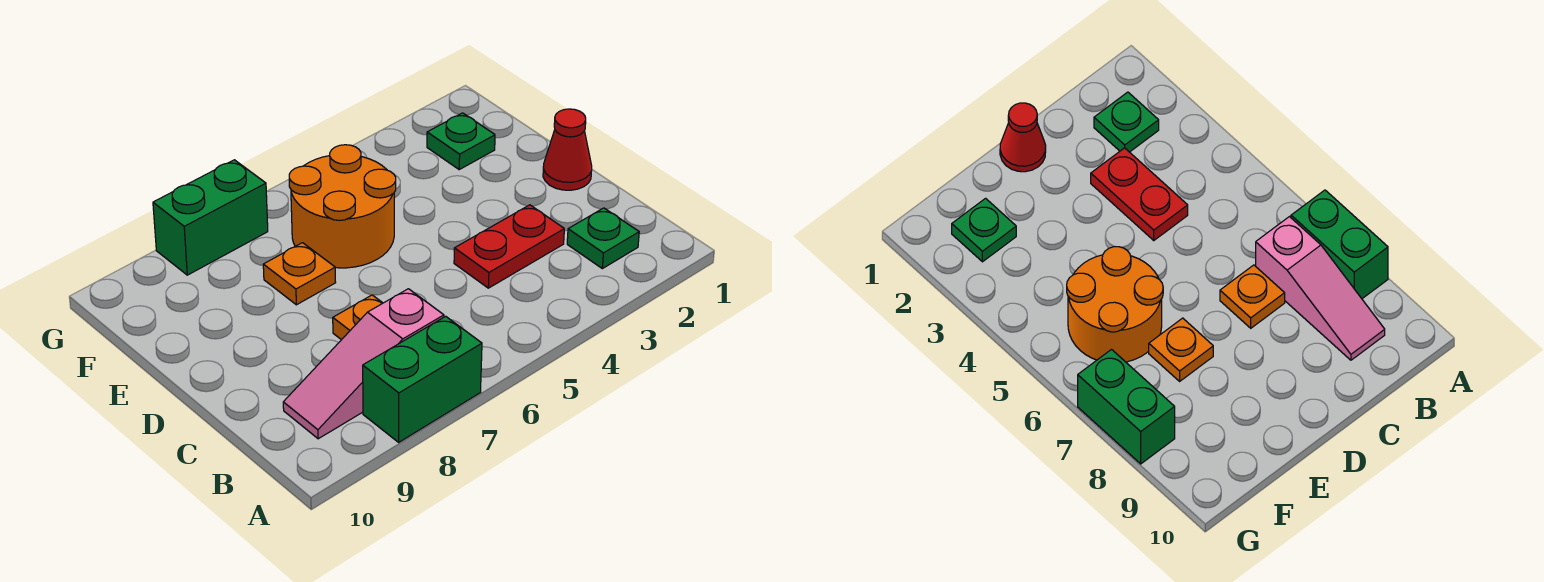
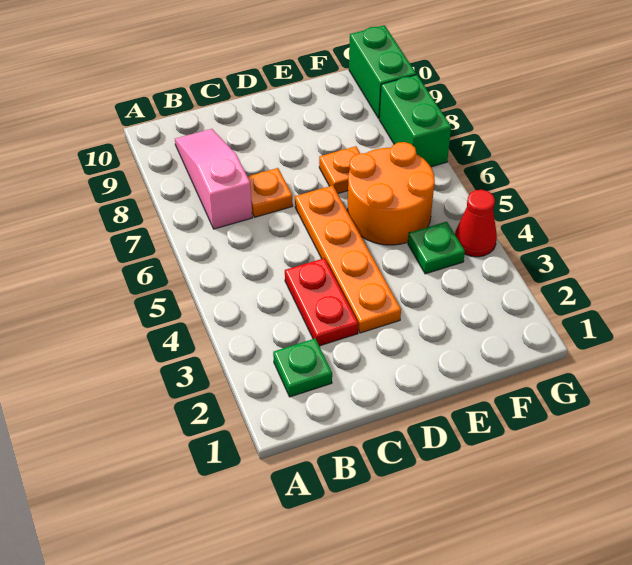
green 1x2 brick [363,316,482,442] -> green 1x2 brick moved to [349,25,416,118]
red 1x1 cone [543,109,592,190] -> red 1x1 cone moved to [455,190,497,257]
none -> orange 1x4 plate [295,185,401,333]
green 1x1 plate [427,113,495,169] -> green 1x1 plate moved to [408,222,465,274]

